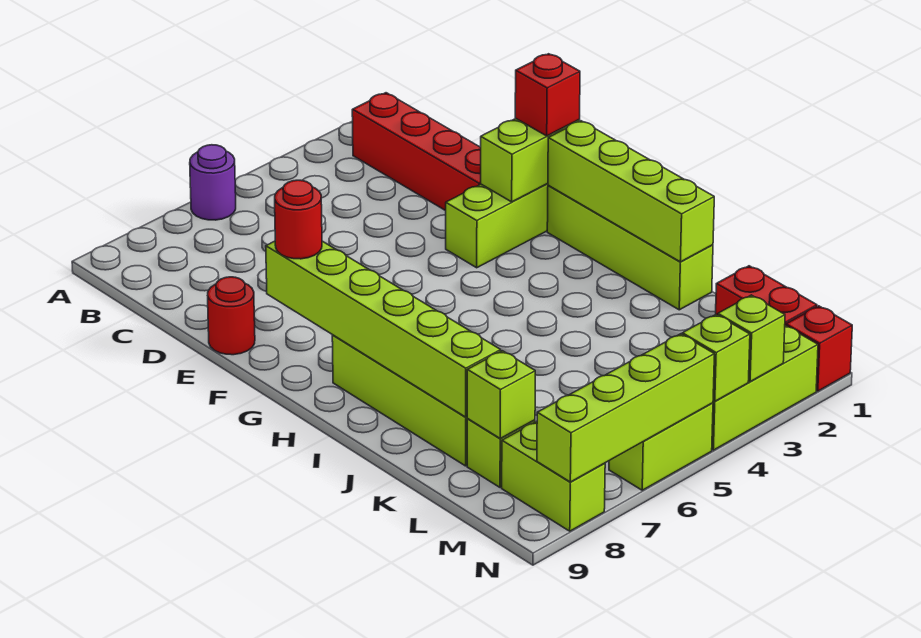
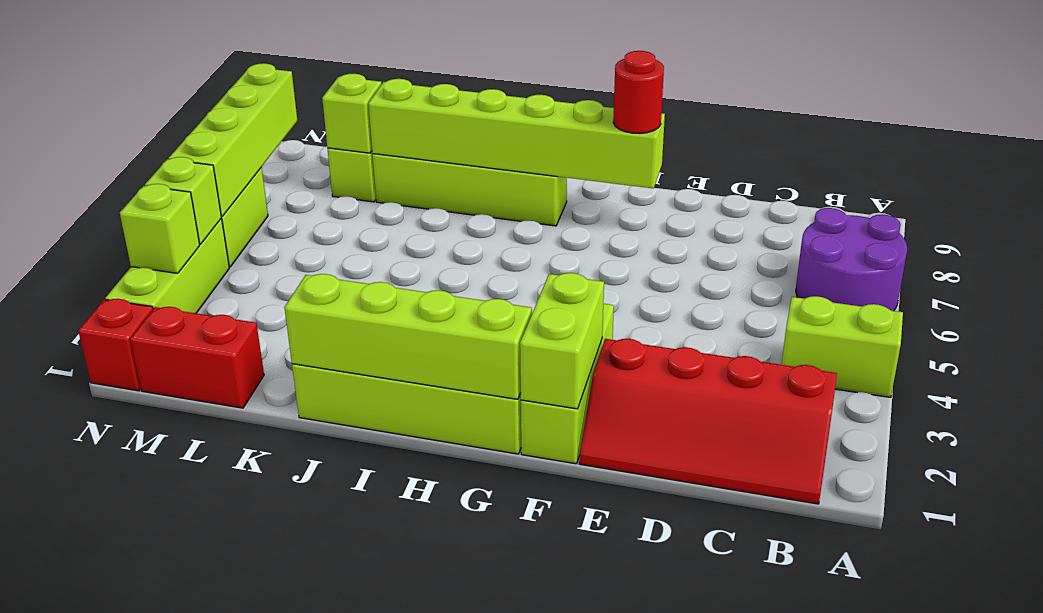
purple 1x1 round brick [190,145,236,220] -> purple 2x2 round brick [796,208,907,311]
red 1x1 round brick [208,277,255,355] -> none
red 1x1 brick [515,54,580,136] -> none
lime 1x2 brick [502,421,605,531] -> lime 1x2 brick moved to [782,296,903,397]

